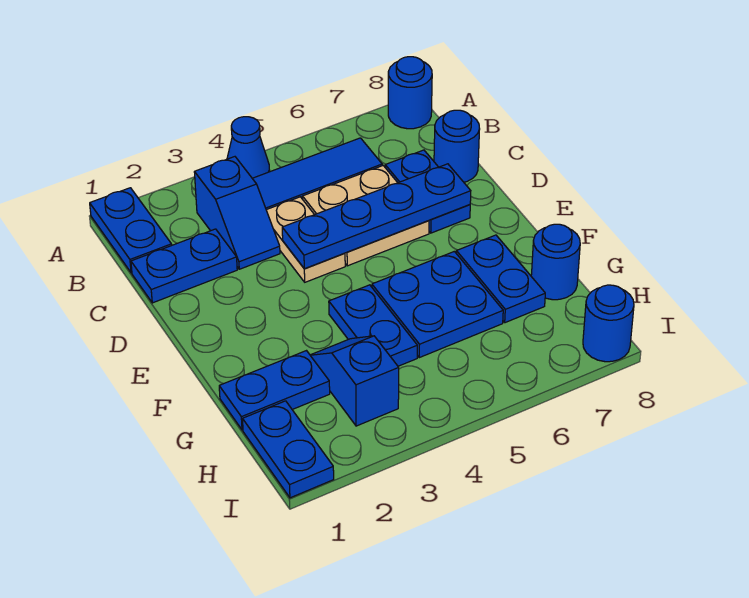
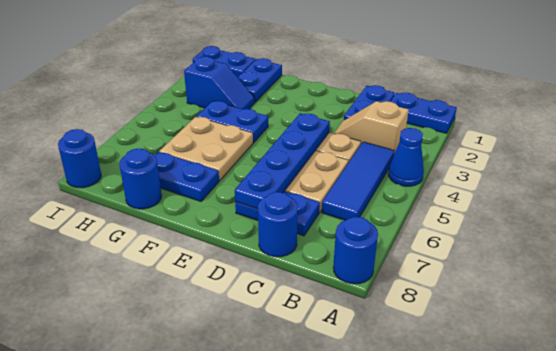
blue 1x2 slope [194,157,280,269] -> tan 1x2 slope [334,101,409,154]
blue 2x2 plate [372,251,503,358] -> tan 2x2 plate [159,117,253,180]

